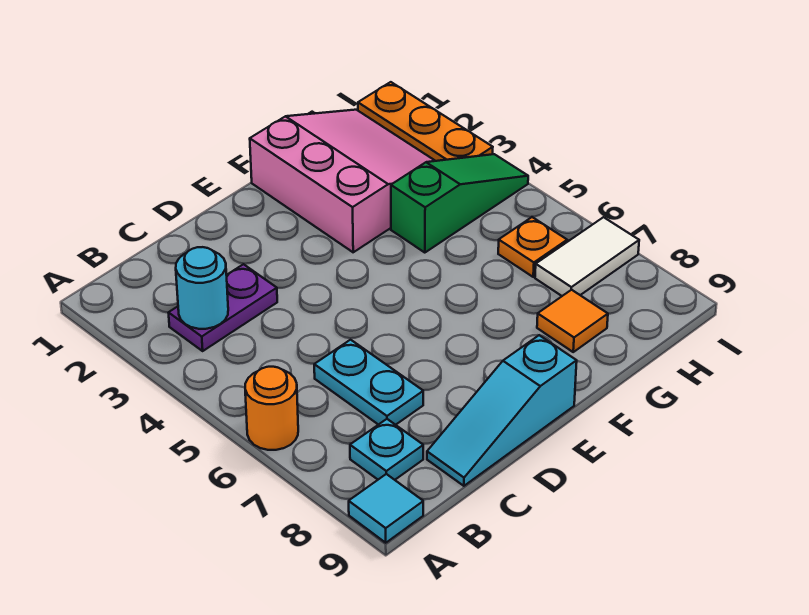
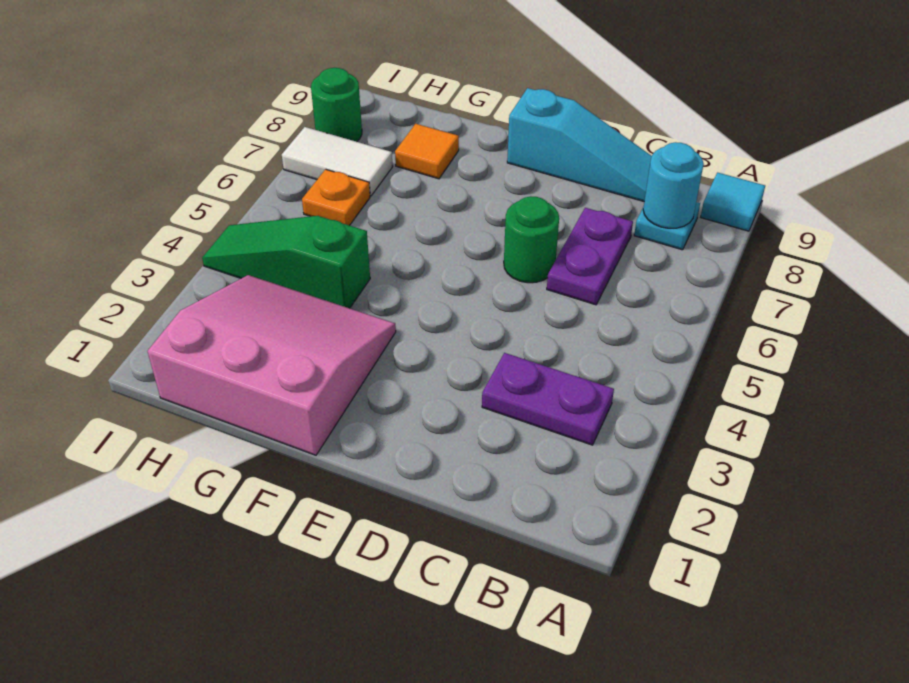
orange 1x1 round brick [245,367,298,450] -> none
cyan 1x1 round brick [176,247,228,329] -> cyan 1x1 round brick moved to [643,142,704,228]
cyan 1x2 plate [314,340,423,425] -> purple 1x2 plate [547,208,633,305]
none -> green 1x1 round brick [504,196,559,283]
pink 3x3 slope [250,110,435,252] -> pink 3x3 slope turned to [147,275,396,455]
orange 1x3 plate [358,82,493,161] -> none
none -> green 1x1 round brick [311,68,362,142]

